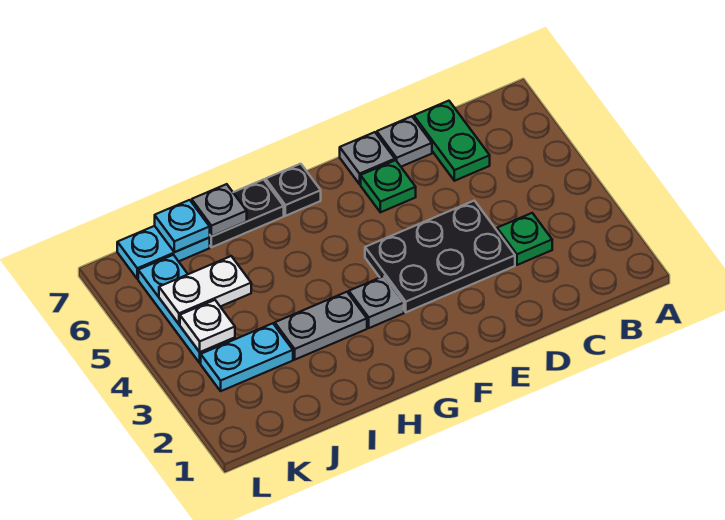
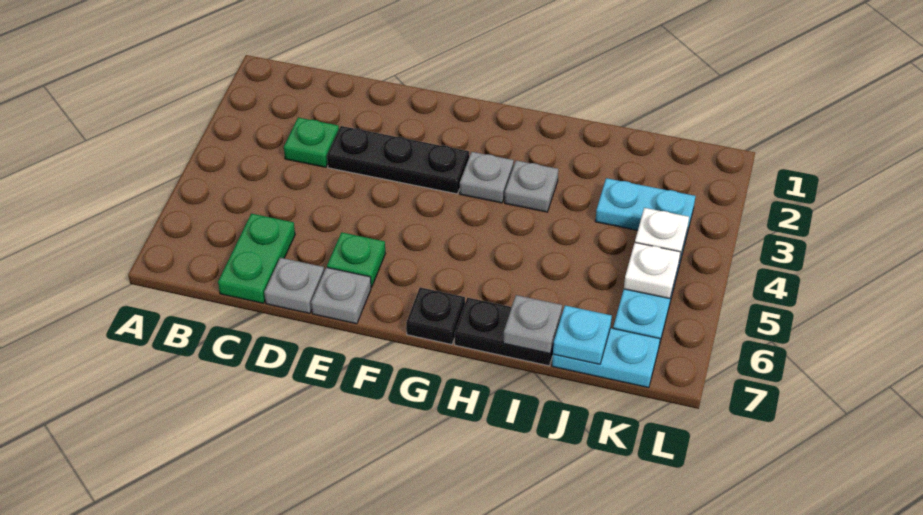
black 2x3 plate [365,201,515,312] -> black 1x3 plate [327,126,469,194]
grey 1x2 plate [275,292,367,360] -> grey 1x1 plate [505,160,558,212]
white 1x2 plate [159,256,251,324] -> white 1x1 plate [624,243,680,299]

